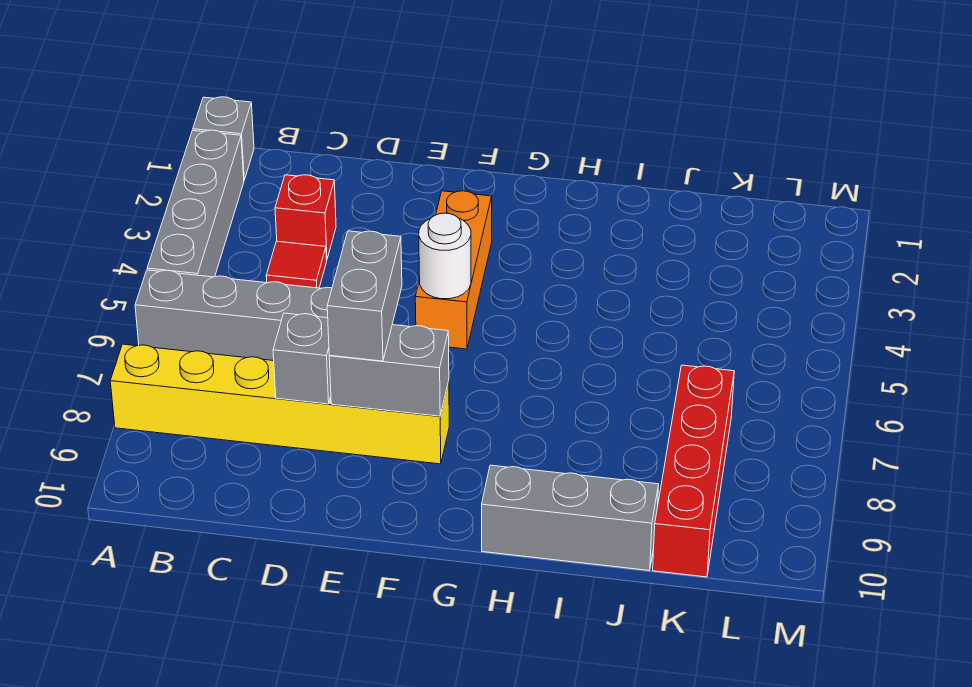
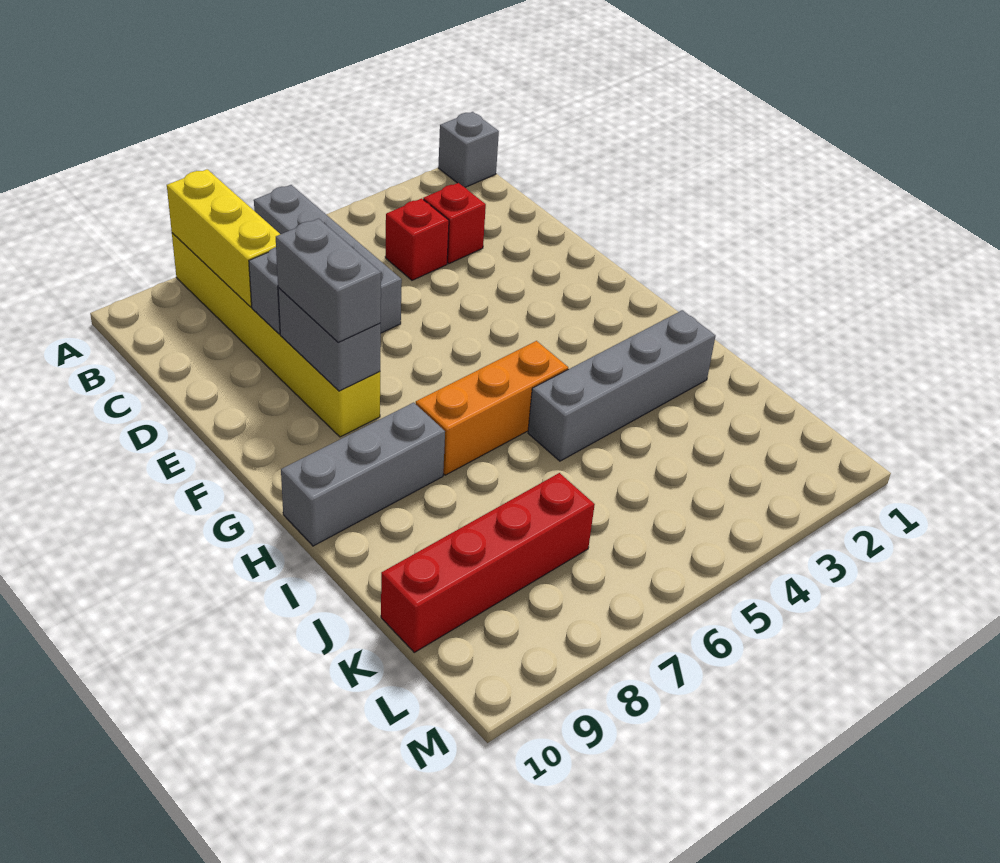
grey 1x4 brick [147,130,244,277] -> grey 1x4 brick moved to [528,310,715,461]
none -> yellow 1x3 brick [167,169,280,307]
red 1x1 tile [266,241,327,288] -> red 1x1 brick [385,198,449,280]
grey 1x2 brick [327,231,402,361] -> grey 1x2 brick turned to [276,219,381,342]
orange 1x3 brick [415,191,492,349] -> orange 1x3 brick moved to [416,341,568,475]
white 1x1 round brick [419,213,471,299] -> none
grey 1x3 brick [482,465,659,571] -> grey 1x3 brick turned to [281,402,445,546]

